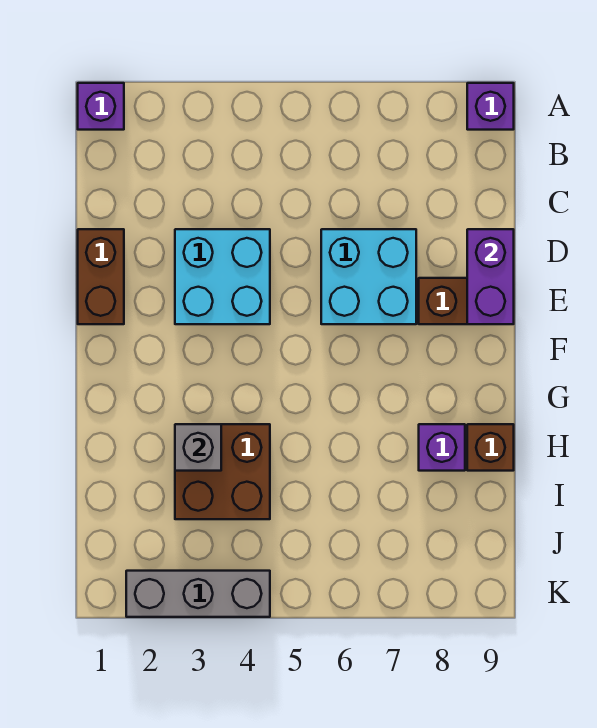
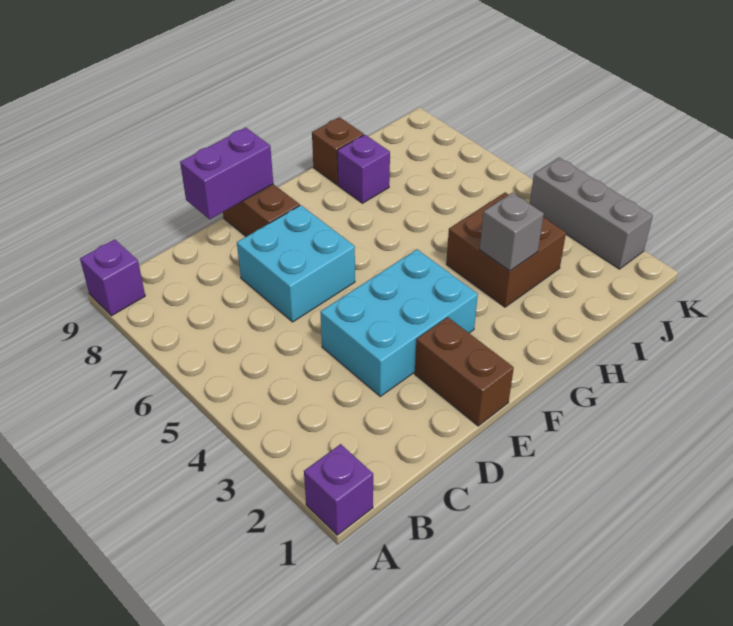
brown 1x2 brick [78,229,124,324] -> brown 1x2 brick turned to [415,317,514,426]
cyan 2x2 brick [175,229,270,324] -> cyan 2x3 brick [320,249,478,396]

